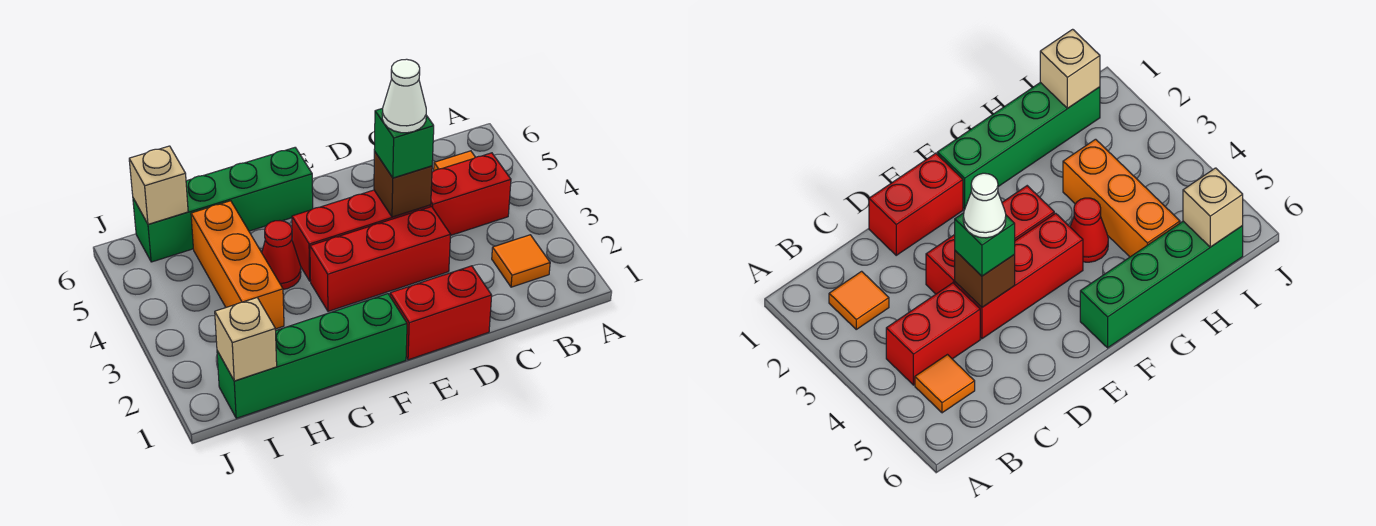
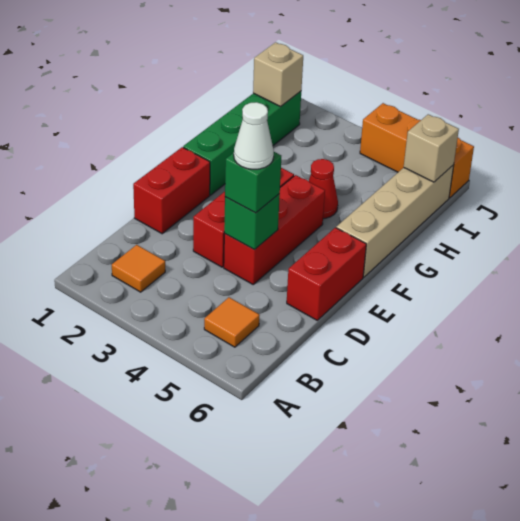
red 1x2 brick [431,153,511,235] -> red 1x2 brick moved to [287,228,366,320]
brown 1x1 brick [374,151,432,217] -> green 1x1 brick [224,194,280,249]
green 1x4 brick [133,148,313,262] -> tan 1x4 brick [336,165,454,277]
orange 1x3 brick [191,201,284,329] -> orange 1x3 brick moved to [360,103,474,198]

